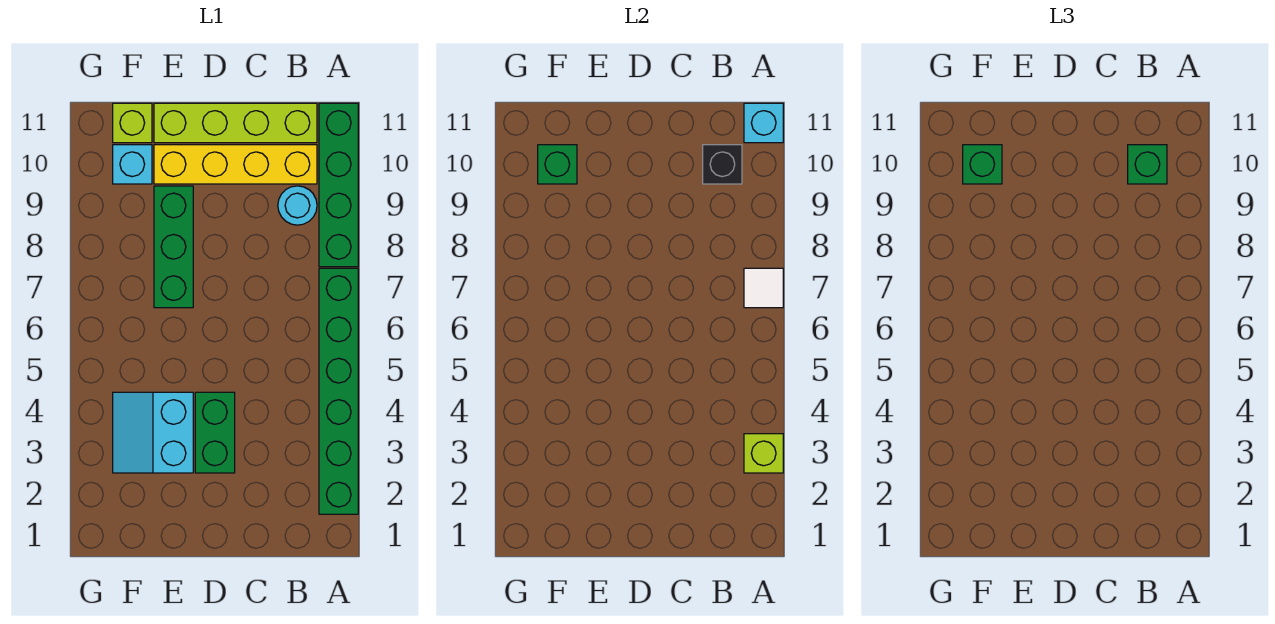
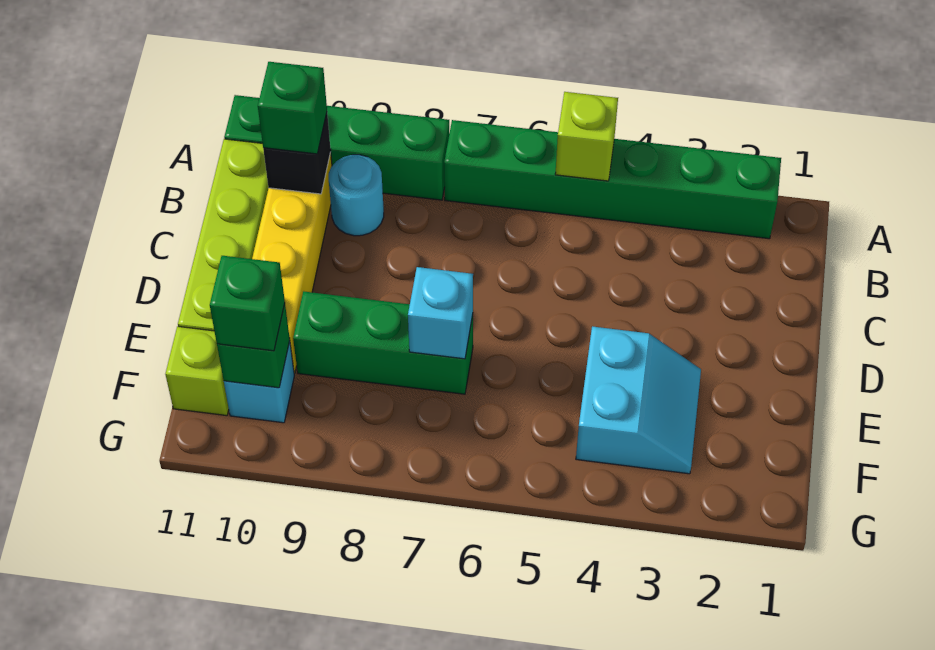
lime 1x1 brick [744,434,783,473] -> lime 1x1 brick moved to [555,92,618,181]
white 1x1 tile [744,268,783,308] -> none
cyan 1x1 brick [744,103,783,143] -> cyan 1x1 brick moved to [408,267,473,359]
green 1x2 brick [195,392,235,473] -> none
cyan 2x2 slope [113,392,193,473] -> cyan 2x2 slope turned to [576,326,701,474]

